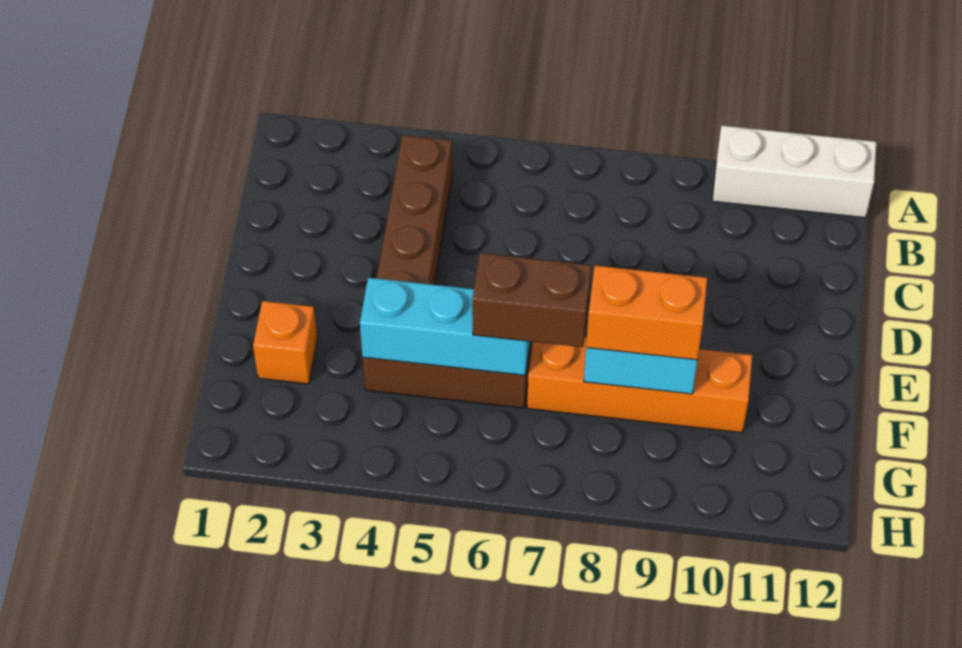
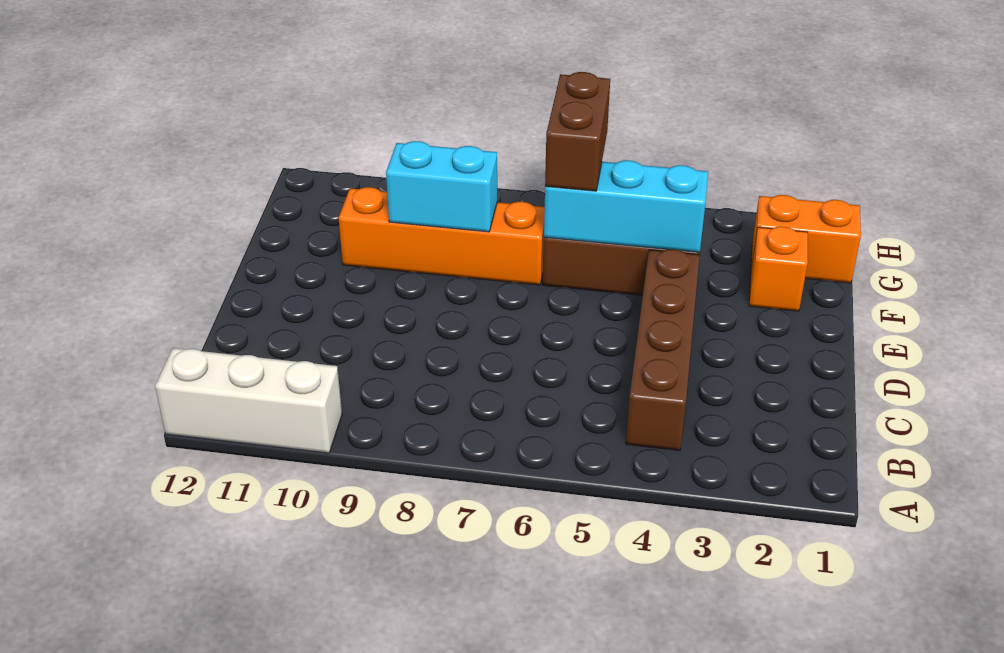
brown 1x2 brick [472,253,592,347] -> brown 1x2 brick turned to [545,72,610,191]
orange 1x2 brick [586,265,707,360] -> orange 1x2 brick moved to [751,195,861,283]

